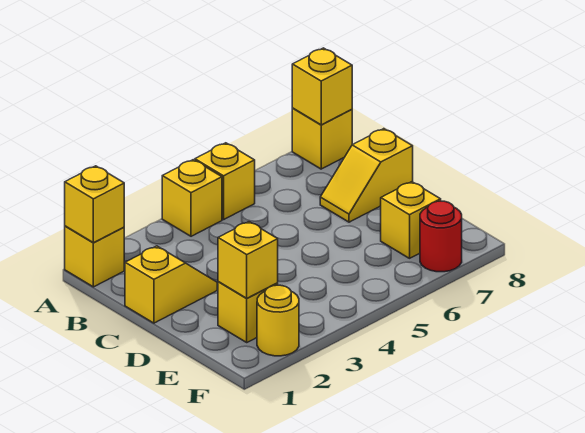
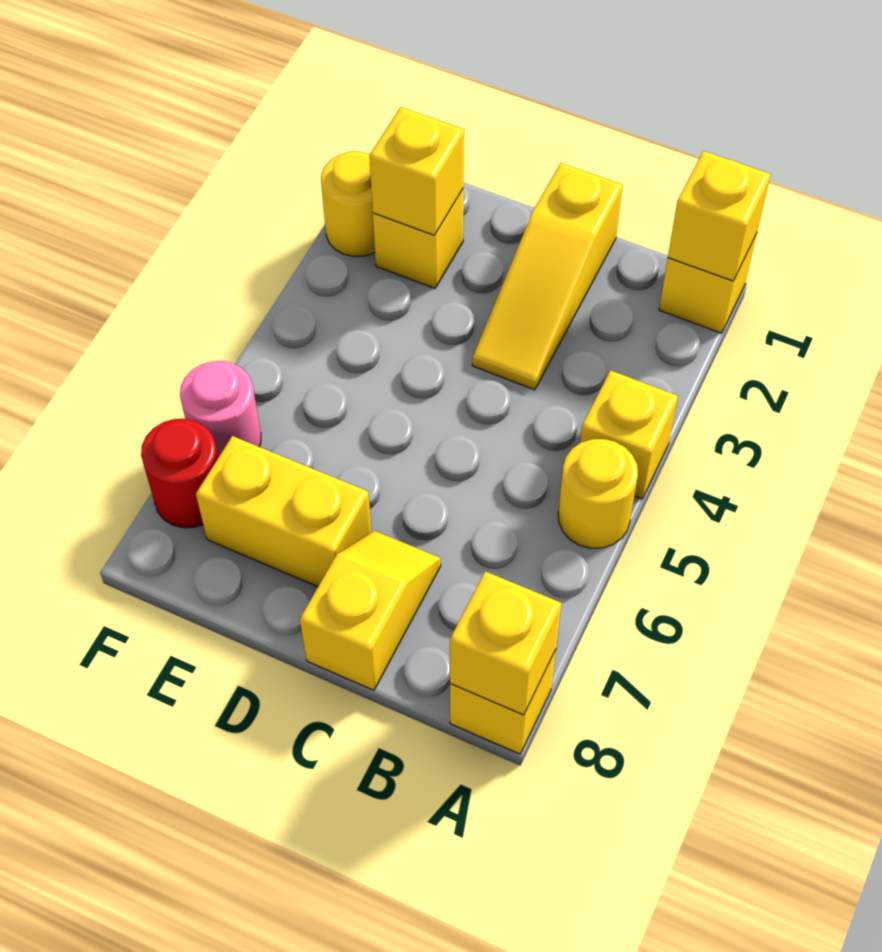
yellow 1x1 brick [195,143,255,220] -> yellow 1x1 round brick [558,439,638,548]
yellow 1x2 slope [125,246,217,323] -> yellow 1x3 slope [472,163,623,390]
yellow 1x1 brick [381,182,441,258] -> yellow 1x2 brick [196,436,372,587]
none -> pink 1x1 round brick [180,361,261,457]

